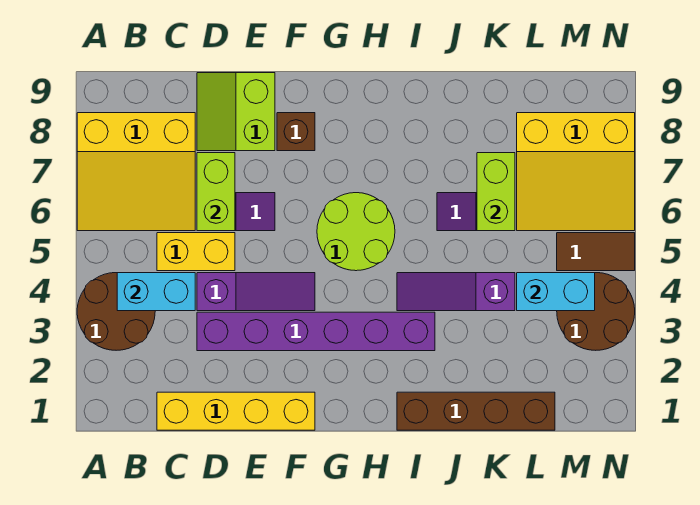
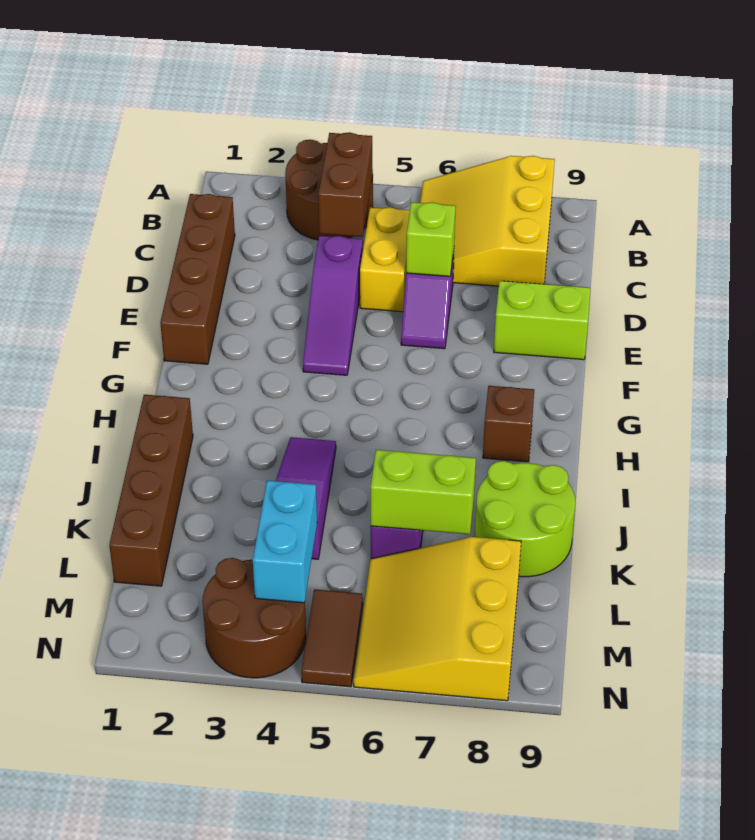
cyan 1x2 brick [117,273,195,311] -> brown 1x2 brick [318,132,373,237]
yellow 1x4 brick [157,392,315,430] -> brown 1x4 brick [160,194,235,364]
purple 1x6 brick [197,312,435,351] -> none
lime 1x2 brick [197,153,235,231] -> lime 1x1 brick [406,202,456,276]
brown 1x1 brick [277,113,315,151] -> brown 1x1 brick moved to [483,386,534,462]
lime 2x2 round brick [317,193,395,271] -> lime 2x2 round brick moved to [475,461,575,577]

